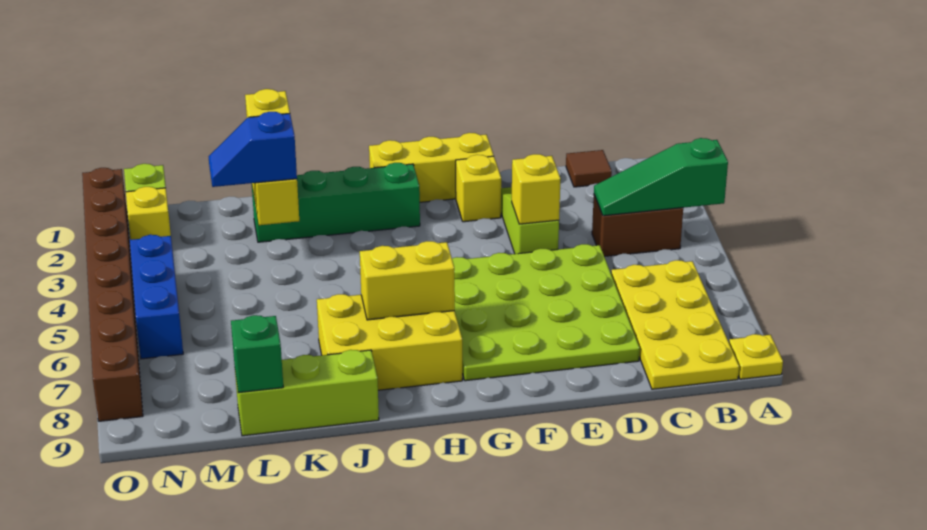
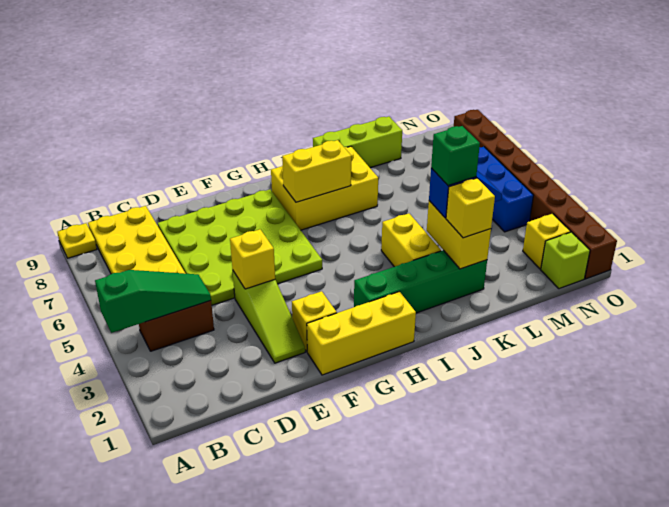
brown 1x1 tile [566,150,612,187] -> none
none -> yellow 1x2 brick [381,213,441,267]
green 1x1 brick [231,315,283,393] -> green 1x1 brick moved to [431,126,480,186]

